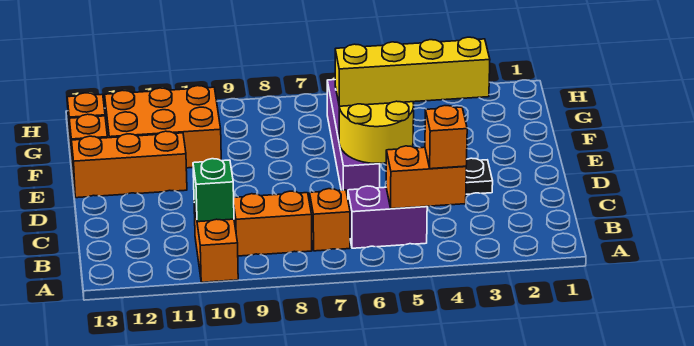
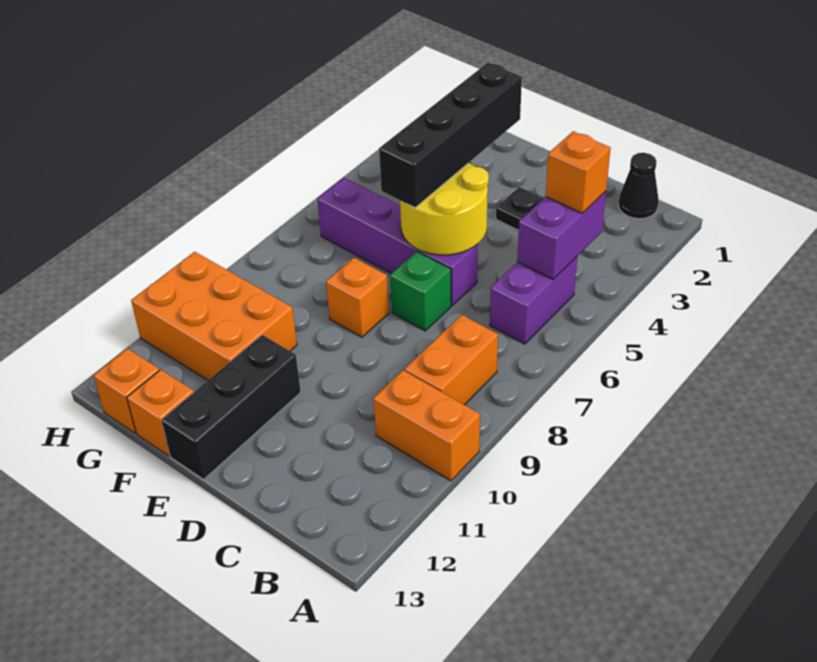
none -> black 1x1 cone [618,153,659,219]
orange 1x2 brick [386,146,466,209] -> purple 1x2 brick [517,191,606,279]
orange 1x1 brick [310,189,350,251] -> orange 1x1 brick moved to [326,258,389,337]
green 1x1 brick [193,159,234,222] -> green 1x1 brick moved to [390,252,451,331]
yellow 1x4 brick [335,37,490,106] -> black 1x4 brick [379,63,522,208]
orange 1x3 brick [72,131,187,198] -> black 1x3 brick [161,335,301,479]
orange 2x3 brick [105,86,221,168] -> orange 2x3 brick turned to [131,252,297,380]

